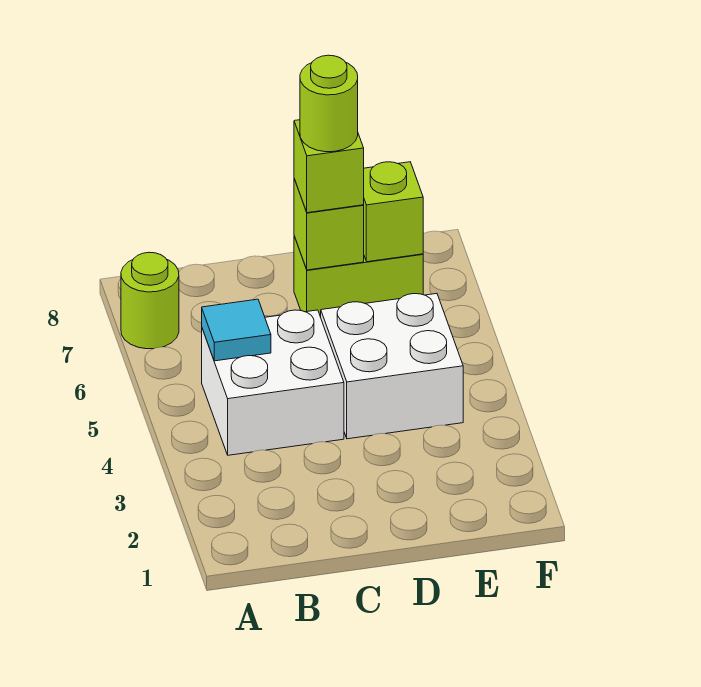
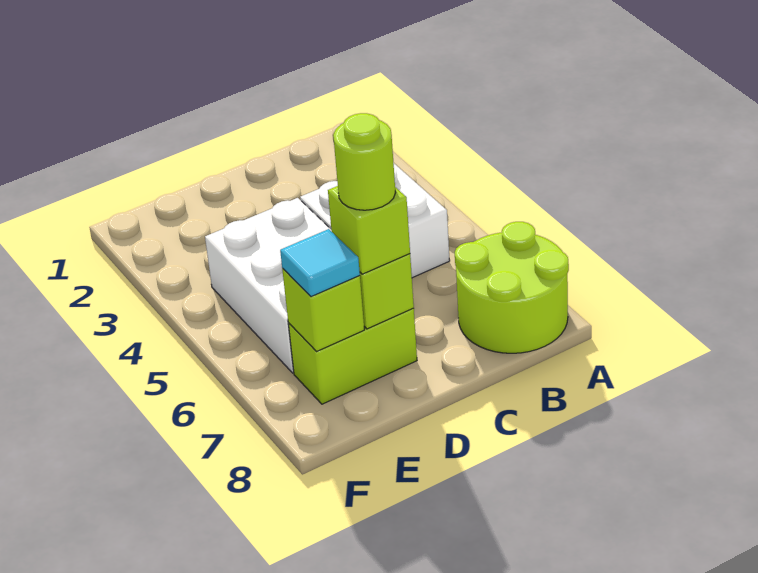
lime 1x1 round brick [121,252,179,349] -> lime 2x2 round brick [455,222,569,353]
cyan 1x1 tile [202,299,271,361] -> cyan 1x1 tile moved to [280,229,360,297]
white 2x2 brick [321,294,463,439] -> white 2x3 brick [205,198,332,373]

